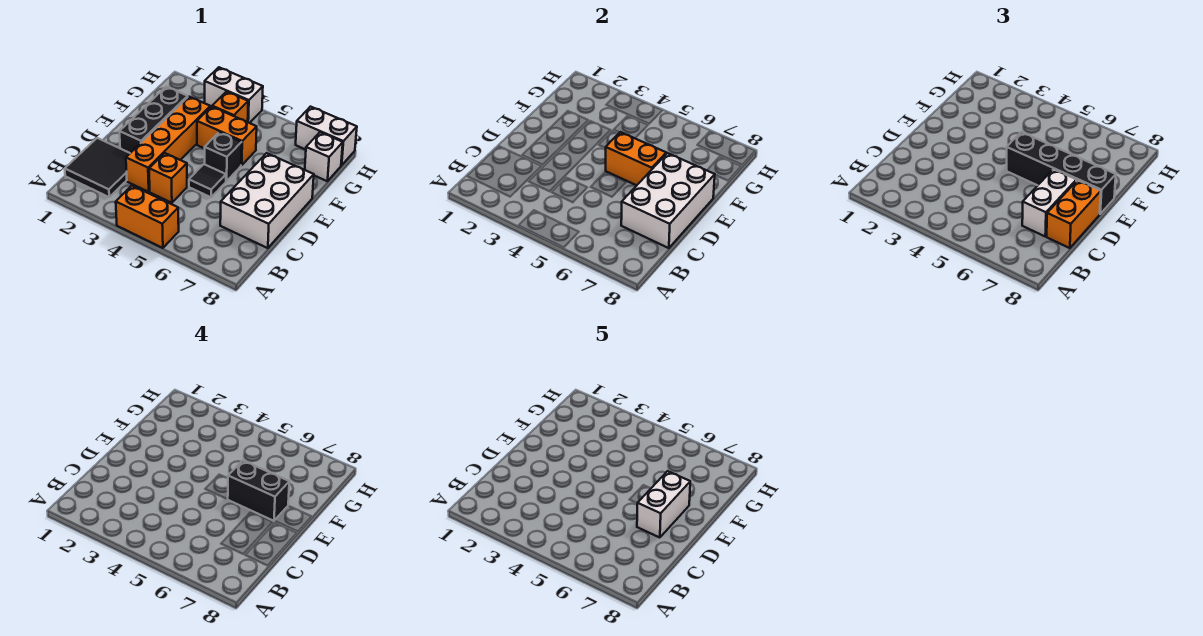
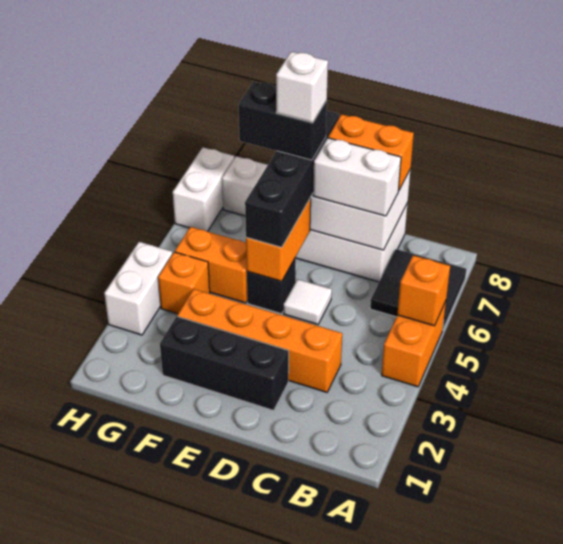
black 2x2 tile [65,138,130,197] -> black 2x2 tile moved to [370,249,466,329]
orange 1x1 brick [149,153,187,203] -> orange 1x1 brick moved to [397,255,450,326]
black 1x1 tile [189,164,226,197] -> white 1x1 tile [284,279,332,324]
white 1x2 brick [637,471,690,538] -> white 1x1 brick [276,52,328,123]
black 1x2 brick [228,461,289,521] -> black 1x2 brick turned to [239,82,327,160]
orange 1x2 brick [197,107,257,165] -> orange 1x2 brick turned to [175,227,248,303]

